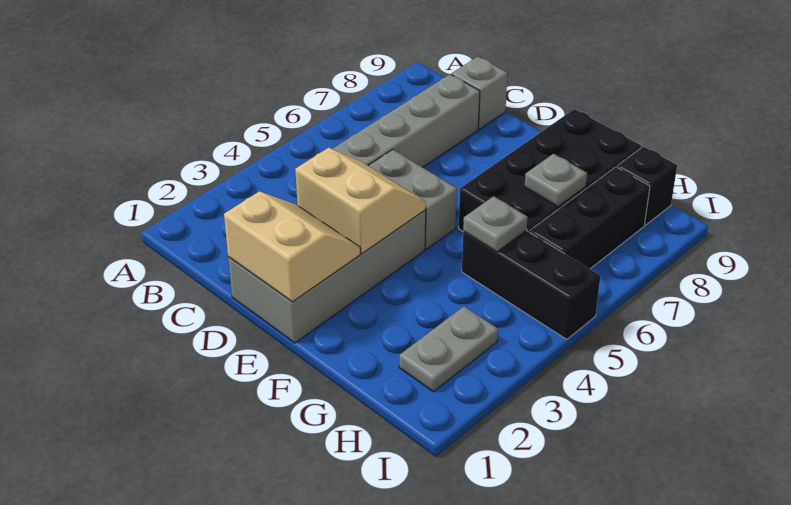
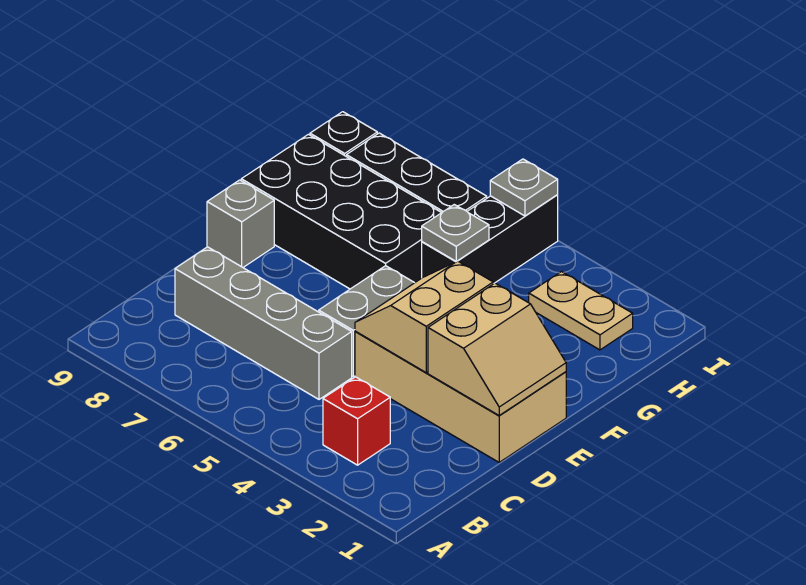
none -> red 1x1 brick [323,377,390,465]
grey 1x1 brick [451,57,508,129] -> grey 1x1 brick moved to [207,180,274,267]
grey 2x4 brick [228,210,426,343] -> tan 2x4 brick [355,331,566,462]
tan 2x2 slope [224,191,360,302] -> tan 2x2 slope turned to [428,283,566,416]
grey 1x1 plate [525,154,587,207] -> grey 1x1 plate moved to [490,159,558,216]
grey 1x2 plate [399,306,498,392] -> tan 1x2 plate [529,272,633,350]

